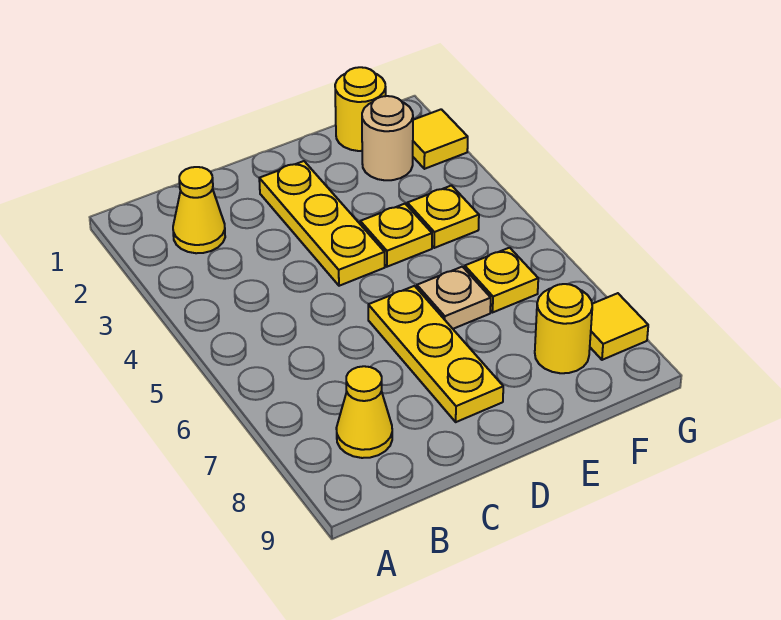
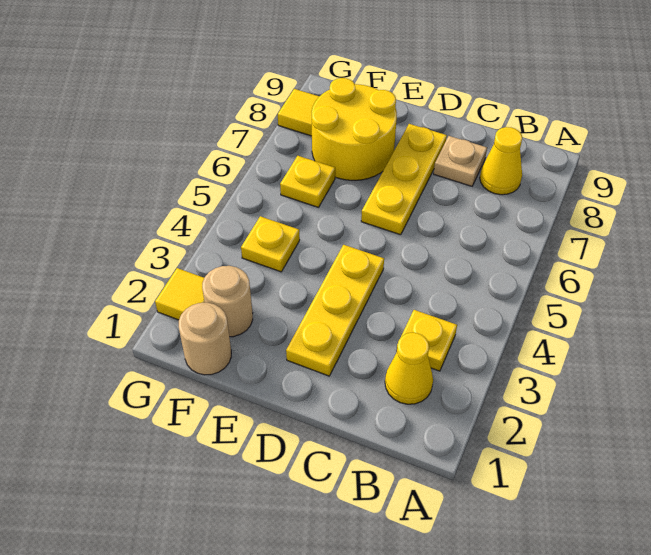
yellow 1x1 plate [360,204,432,267] -> yellow 1x1 plate moved to [396,310,457,371]
tan 1x1 plate [417,267,491,329] -> tan 1x1 plate moved to [434,136,487,186]
yellow 1x1 round brick [335,67,386,151] -> tan 1x1 round brick [179,302,231,375]
yellow 1x1 round brick [535,284,592,373] -> yellow 2x2 round brick [312,78,397,180]

